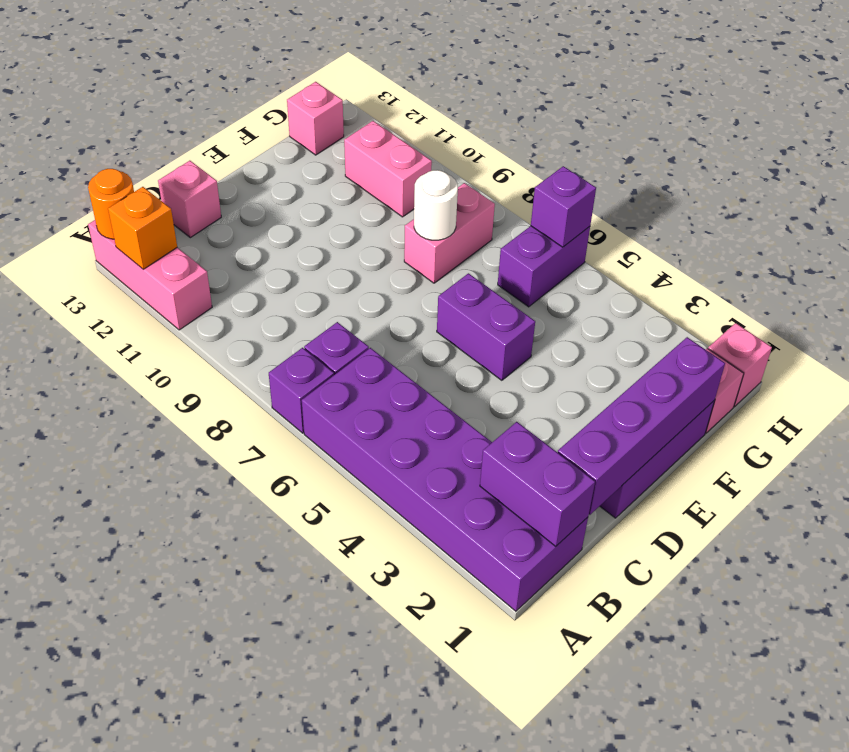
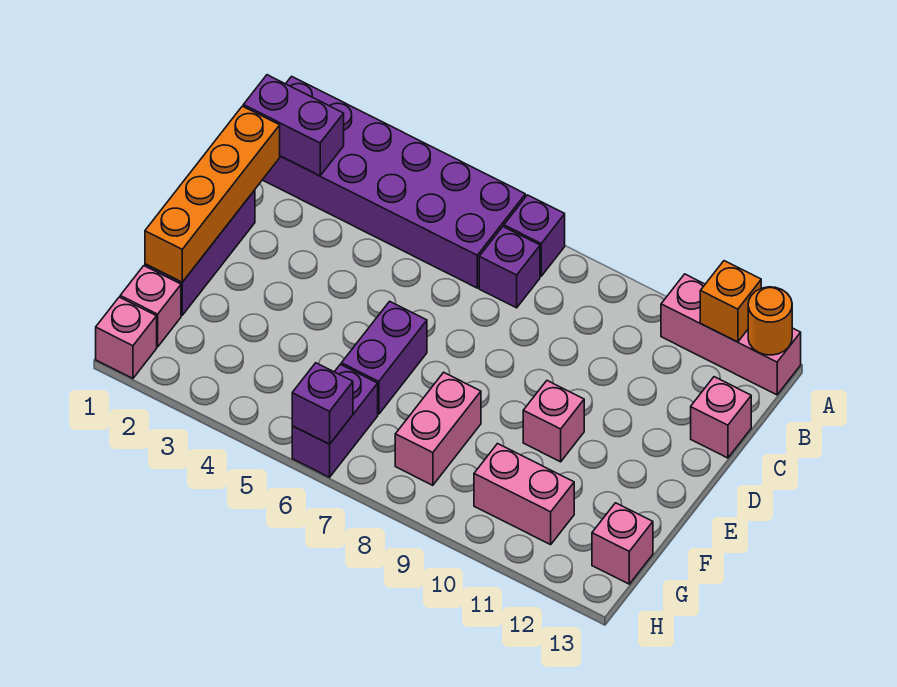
purple 1x4 brick [558,337,725,515] -> orange 1x4 brick [145,106,280,282]
purple 1x2 brick [437,273,535,380] -> purple 1x2 brick turned to [341,301,427,414]
none -> pink 1x1 brick [523,381,584,462]
white 1x1 round brick [414,170,458,240] -> none

